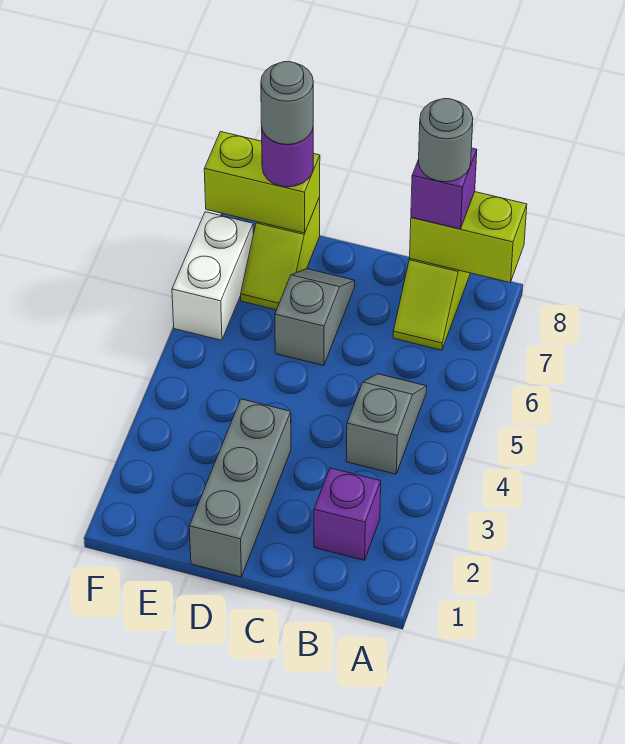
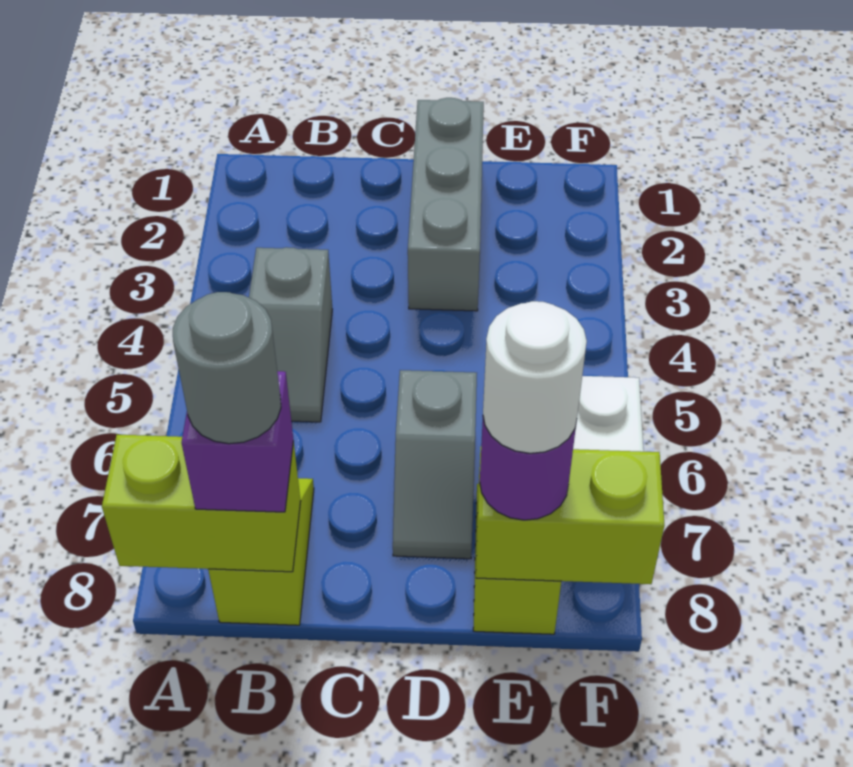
purple 1x1 brick [314,468,381,560] -> none
grey 1x1 round brick [261,62,313,145] -> white 1x1 round brick [483,301,587,453]

